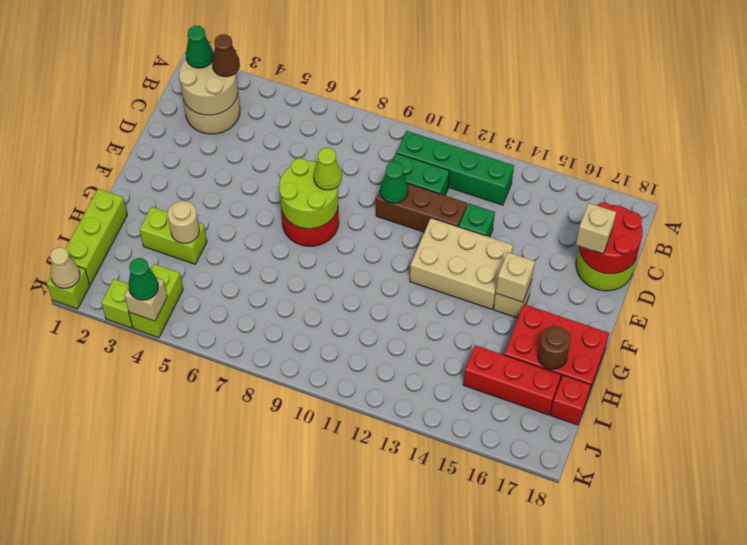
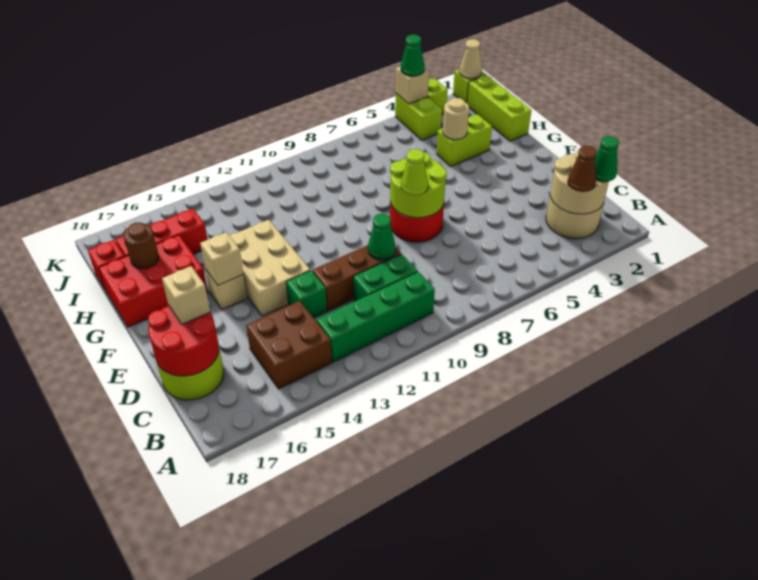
none -> brown 2x2 brick [246,301,332,389]
tan 2x3 brick [410,218,513,309] -> tan 2x3 brick turned to [230,220,310,316]

